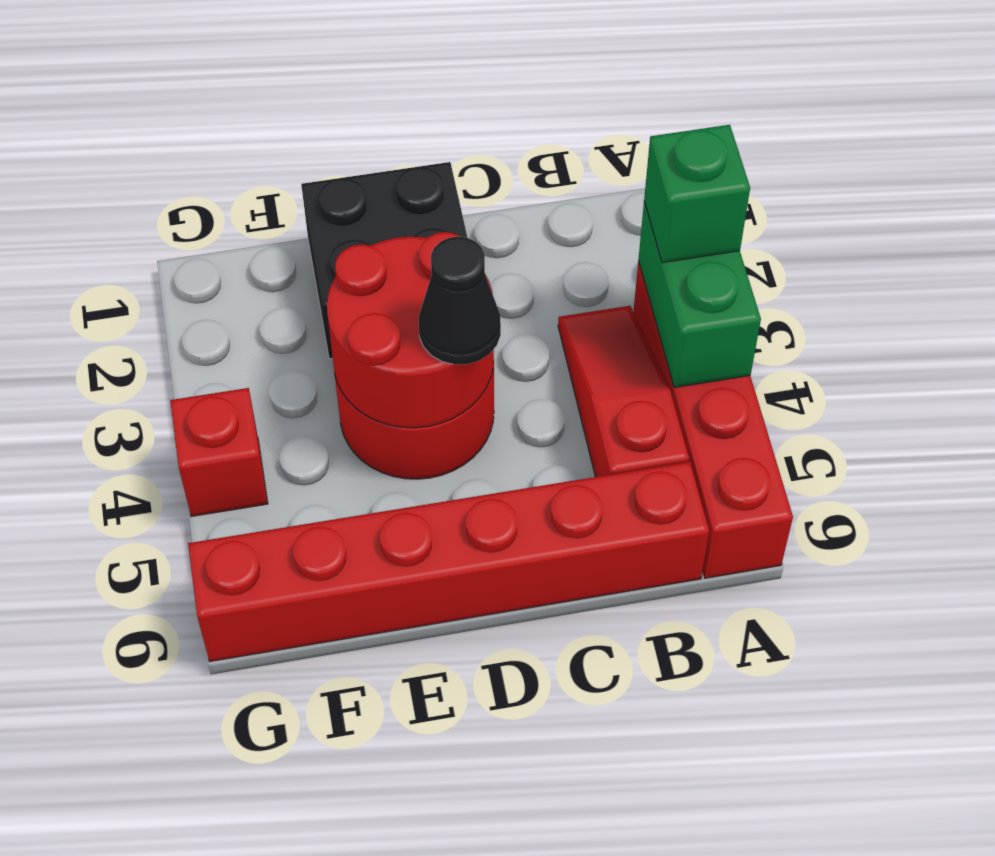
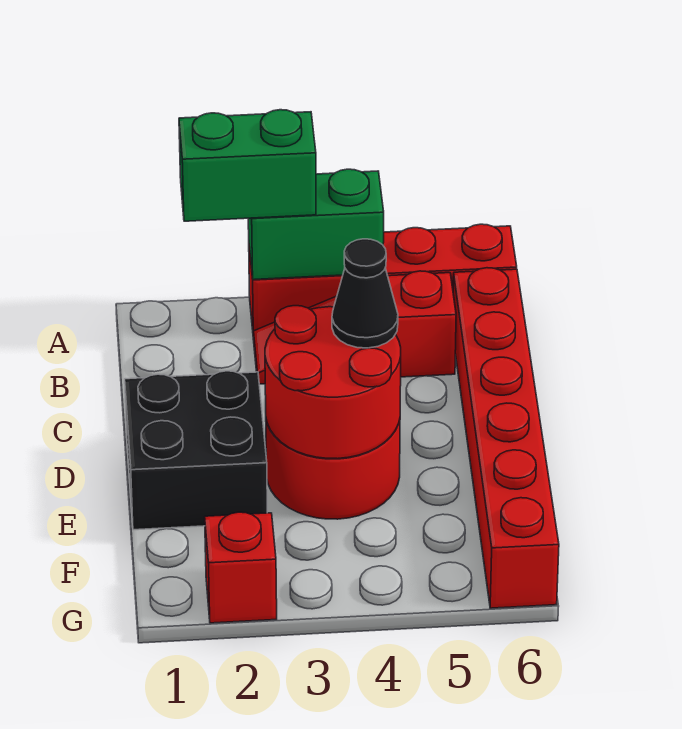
green 1x1 brick [644,125,750,262] -> green 1x2 brick [179,110,316,221]
red 1x1 brick [170,388,268,516] -> red 1x1 brick moved to [205,512,277,623]

